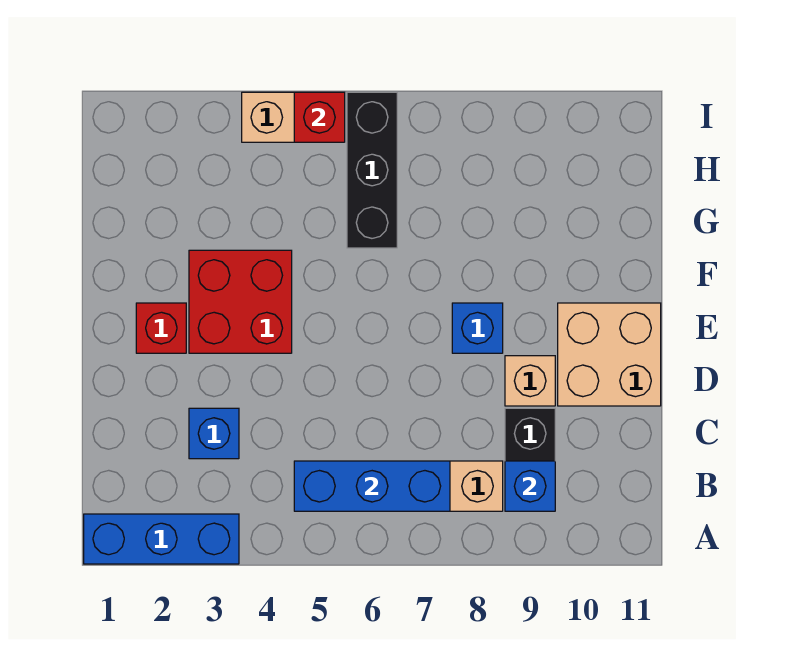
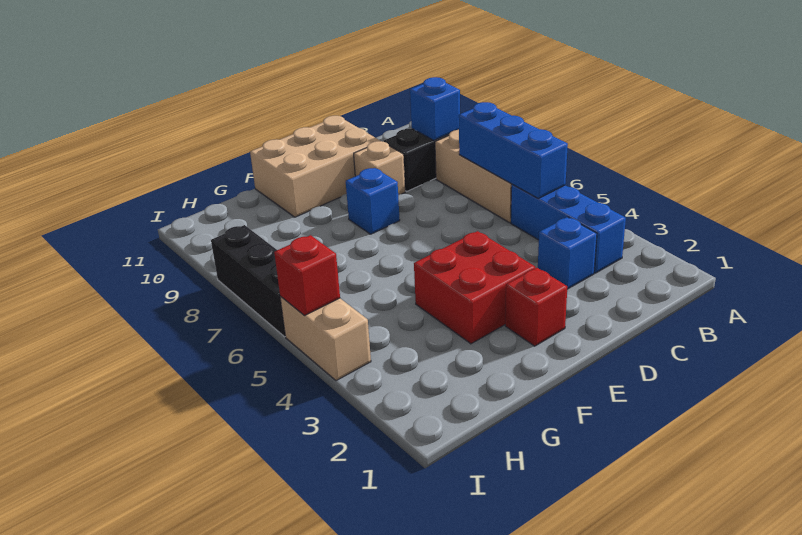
blue 1x3 brick [84,514,239,564] -> blue 1x3 brick moved to [511,185,626,273]
tan 2x2 brick [558,303,661,406] -> tan 2x3 brick [250,116,380,217]
black 1x3 brick [347,92,397,248] -> black 1x3 brick turned to [211,225,285,337]

